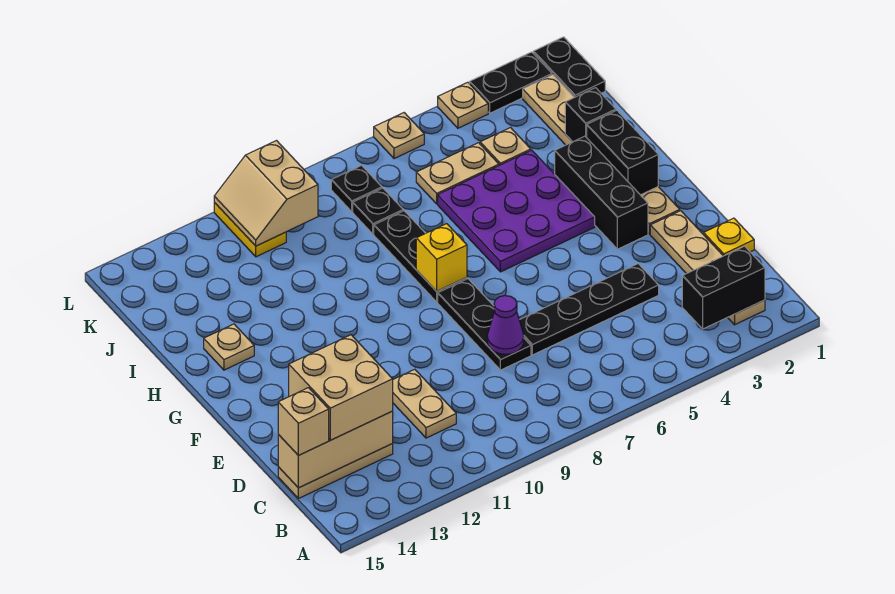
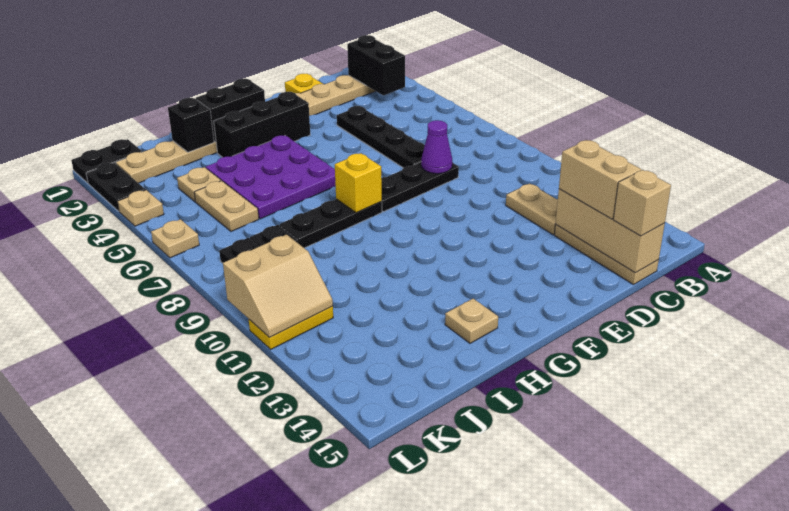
tan 1x2 plate [393,369,456,438] -> tan 1x2 plate turned to [506,184,558,235]
tan 2x2 brick [289,335,393,440] -> tan 1x2 brick [559,140,641,219]

